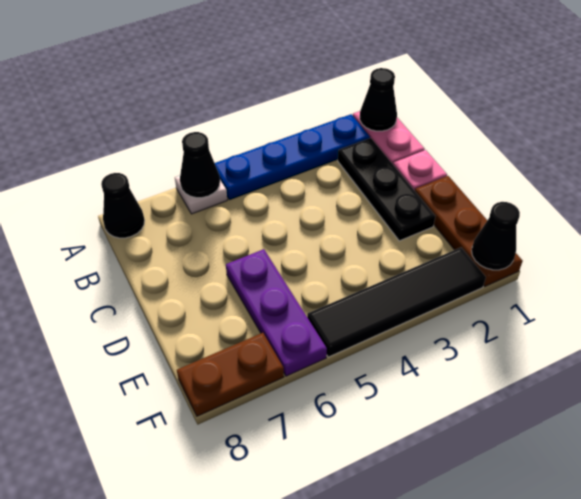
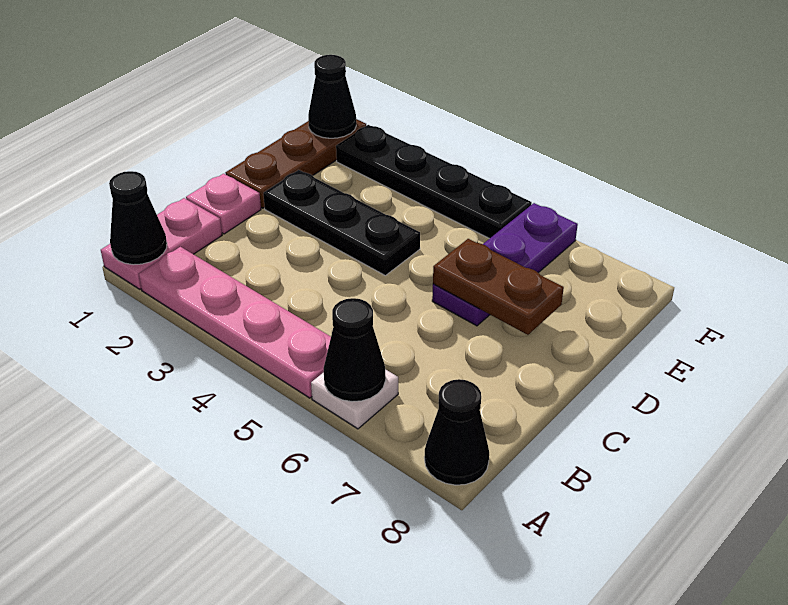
blue 1x4 plate [215,114,370,200] -> pink 1x4 plate [139,247,331,398]
black 1x3 plate [338,138,436,241] -> black 1x3 plate turned to [263,170,420,275]
black 1x4 tile [307,247,486,357] -> black 1x4 plate [336,125,532,239]
brown 1x2 plate [177,333,284,416] -> brown 1x2 plate moved to [433,239,564,335]

